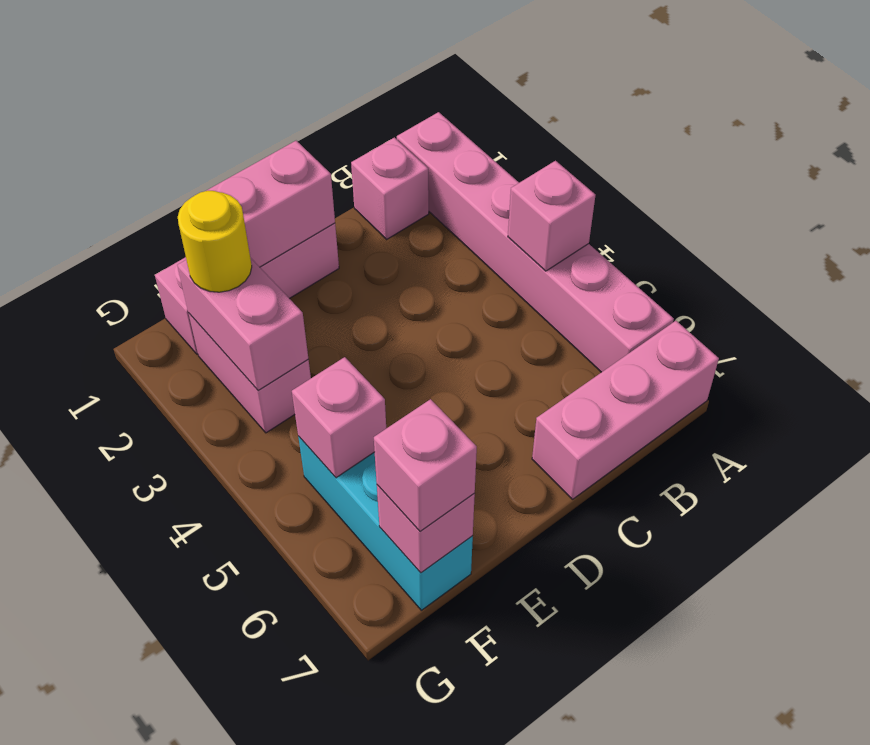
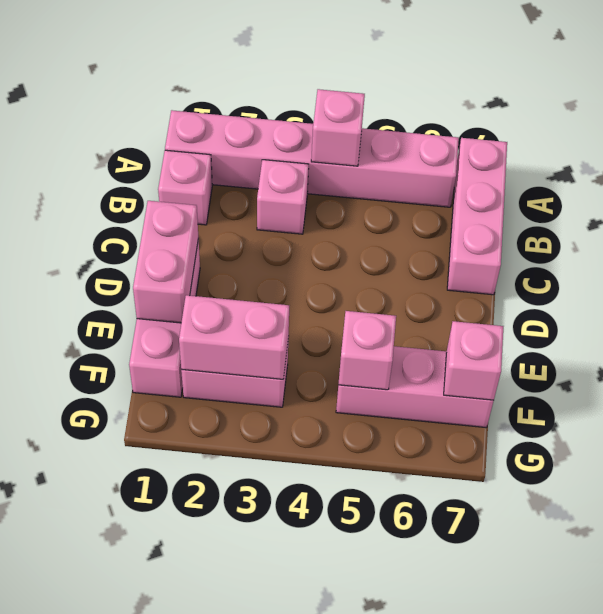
yellow 1x1 round brick [178,191,252,292] -> none
cyan 1x3 brick [298,436,473,610] -> pink 1x3 brick [336,346,494,428]
pink 1x1 brick [374,399,477,531] -> pink 1x1 brick moved to [257,160,309,234]

